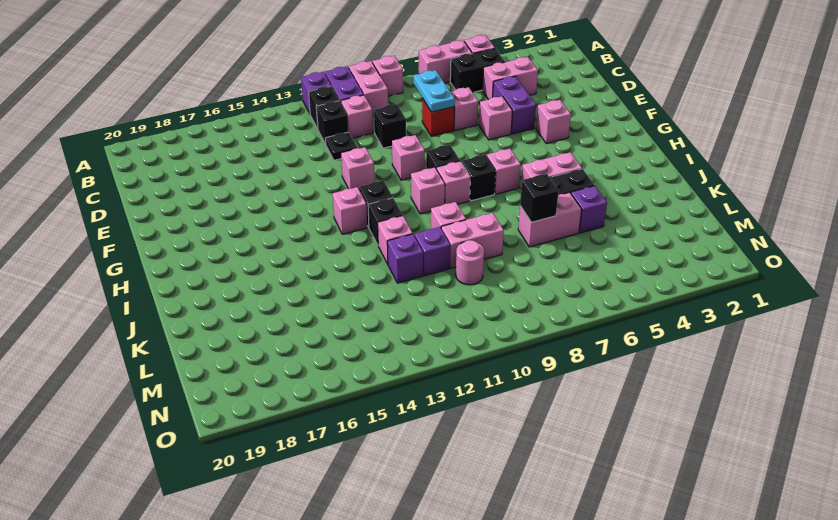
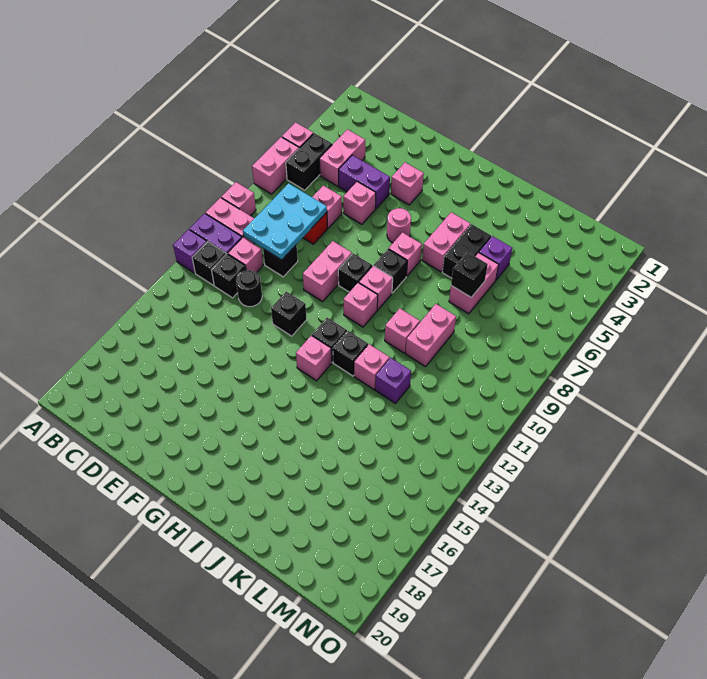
cyan 1x2 plate [413,70,455,112] -> cyan 2x3 plate [243,183,327,260]
black 1x1 plate [326,132,357,160] -> black 1x1 round brick [236,270,262,307]
pink 1x1 brick [392,135,425,180] -> pink 1x2 brick [303,241,352,302]
pink 1x1 brick [341,147,375,189] -> black 1x1 brick [271,292,307,336]
purple 1x1 brick [415,227,450,276] -> none
pink 1x1 round brick [456,240,484,285] -> pink 1x1 round brick moved to [387,208,411,243]

